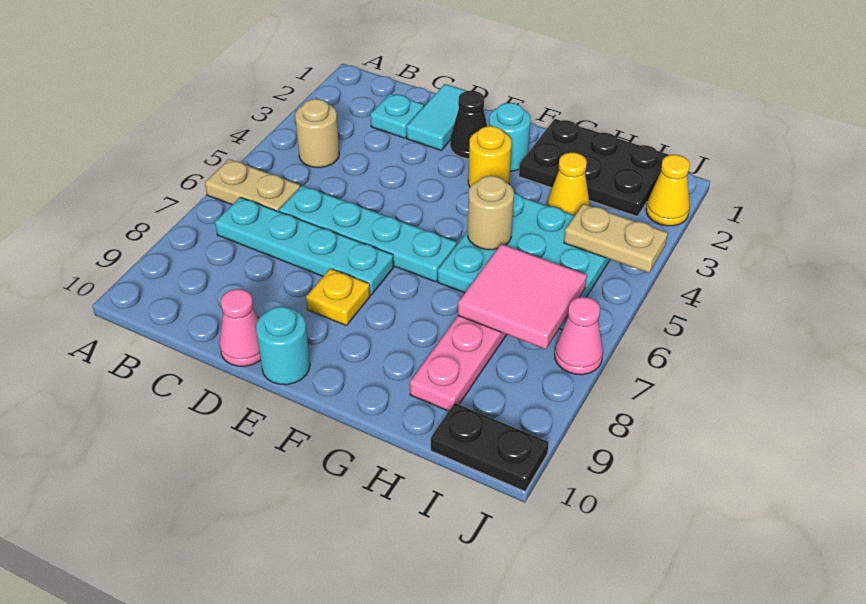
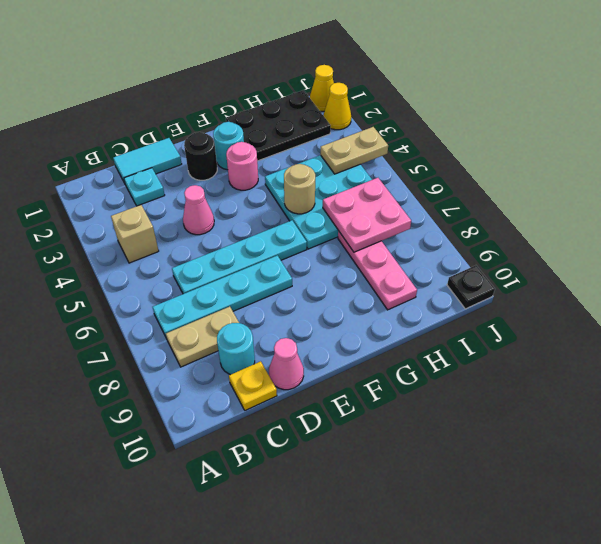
tan 1x2 plate [205,159,300,211] -> tan 1x2 plate moved to [166,307,239,367]
tan 1x1 round brick [295,99,339,168] -> tan 1x1 brick [111,205,159,263]
cyan 1x2 tile [406,84,466,150] -> cyan 1x2 tile turned to [113,138,182,183]
black 1x1 cone [450,91,487,159] -> black 1x1 round brick [184,132,217,180]
yellow 1x1 plate [306,269,370,325] -> yellow 1x1 plate moved to [229,361,277,410]
cyan 1x1 round brick [256,306,310,385] -> cyan 1x1 round brick moved to [217,323,255,375]
yellow 1x1 round brick [468,126,511,187] -> pink 1x1 round brick [226,142,258,190]
yellow 1x1 cone [547,153,590,215] -> yellow 1x1 cone moved to [310,65,334,112]
pink 2x2 tile [458,244,587,349] -> pink 2x2 plate [323,178,411,252]
black 1x2 plate [431,403,549,491] -> black 1x1 plate [447,265,495,309]
pink 1x1 cone [555,297,603,375] -> pink 1x1 cone moved to [183,185,214,235]

